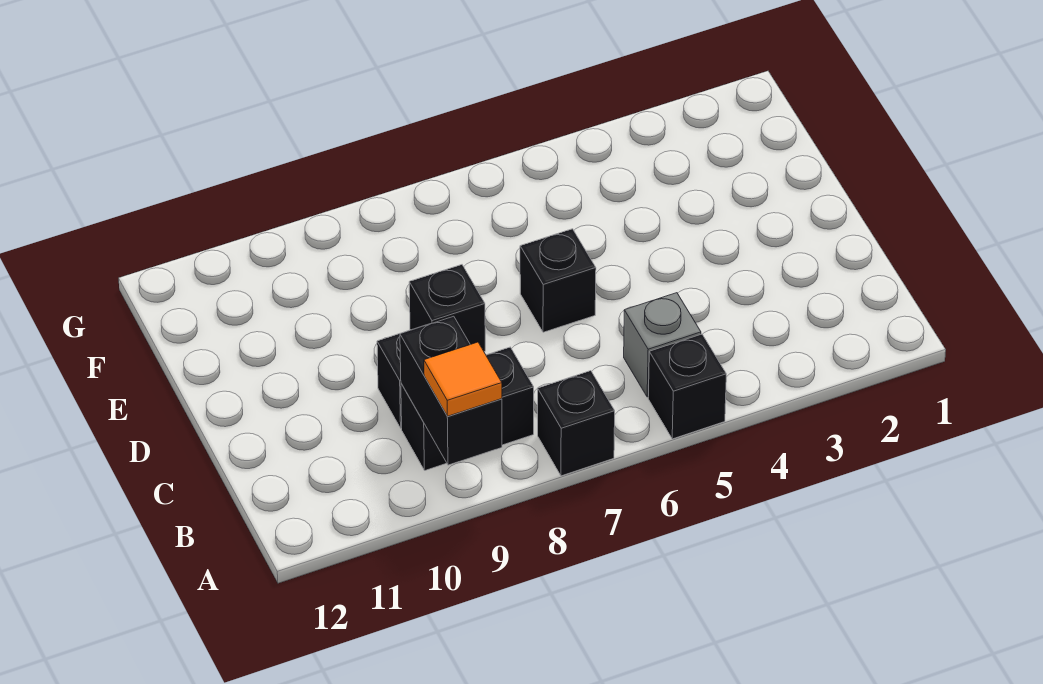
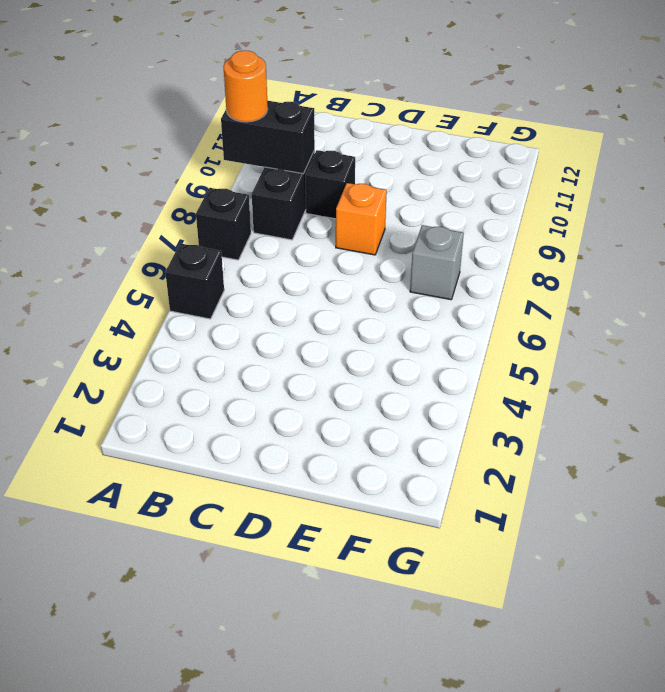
orange 1x1 tile [424,342,502,416] -> orange 1x1 round brick [223,51,268,122]
grey 1x1 brick [624,293,701,397] -> grey 1x1 brick moved to [410,225,464,300]
black 1x1 brick [520,229,596,332] -> none
black 1x1 brick [409,265,485,352] -> orange 1x1 brick [336,183,387,255]

